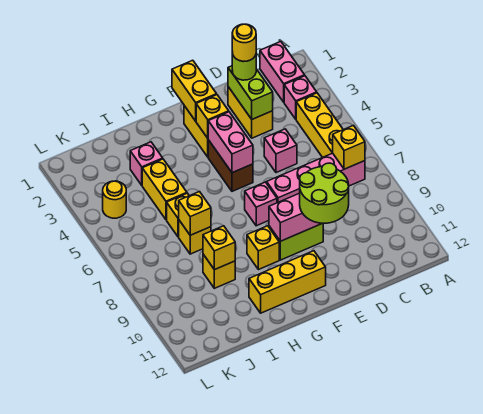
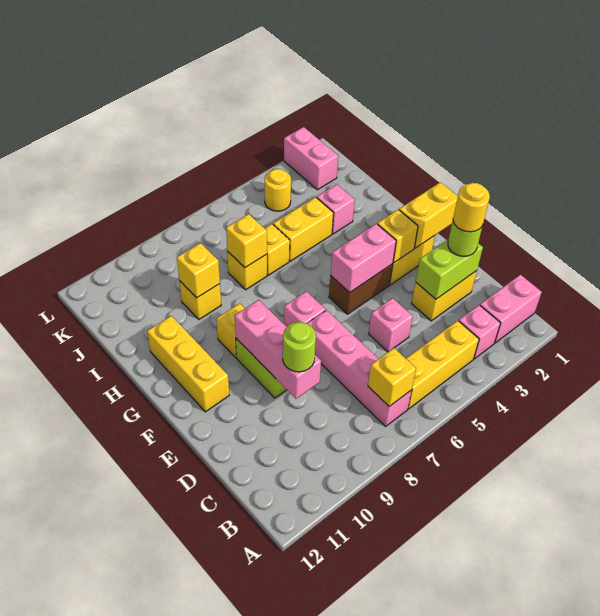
lime 2x2 round brick [300,163,349,223] -> lime 1x1 round brick [283,322,316,372]
none -> pink 1x2 brick [284,127,338,190]

